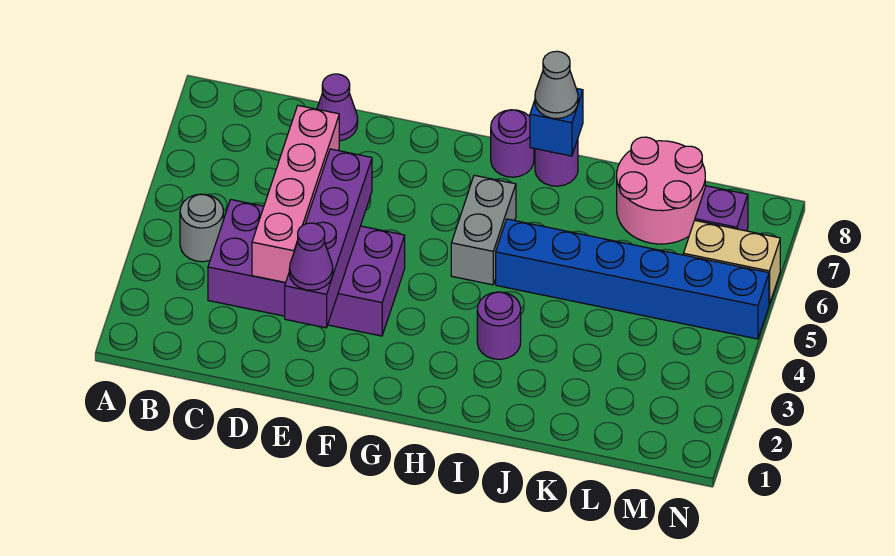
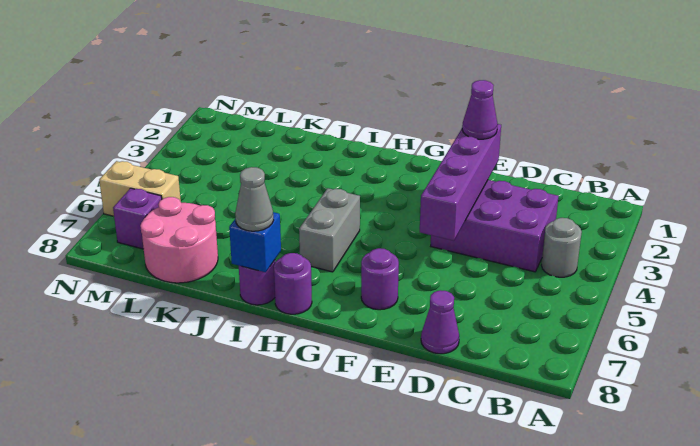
purple 2x4 brick [208,200,405,336] -> purple 2x3 brick [431,180,559,272]
pink 1x4 brick [252,105,339,283] -> none
purple 1x1 round brick [477,292,521,359] -> purple 1x1 round brick moved to [361,248,399,310]
blue 1x6 brick [496,219,769,339] -> none

